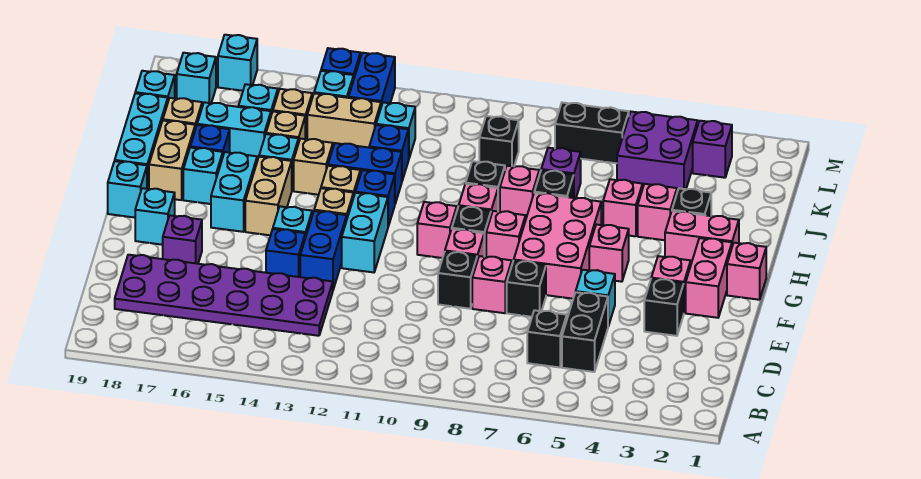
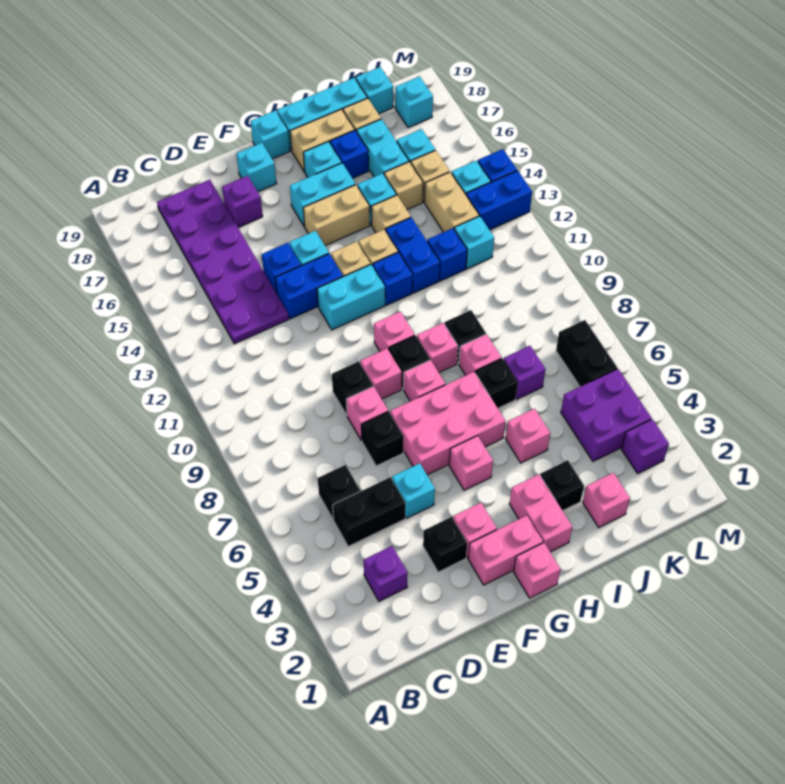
none -> purple 1x1 brick [364,546,408,601]
pink 1x1 brick [638,184,677,240] -> pink 1x1 brick moved to [583,473,630,527]
black 1x1 brick [479,116,519,169] -> none
cyan 1x1 brick [218,35,257,91] -> none

